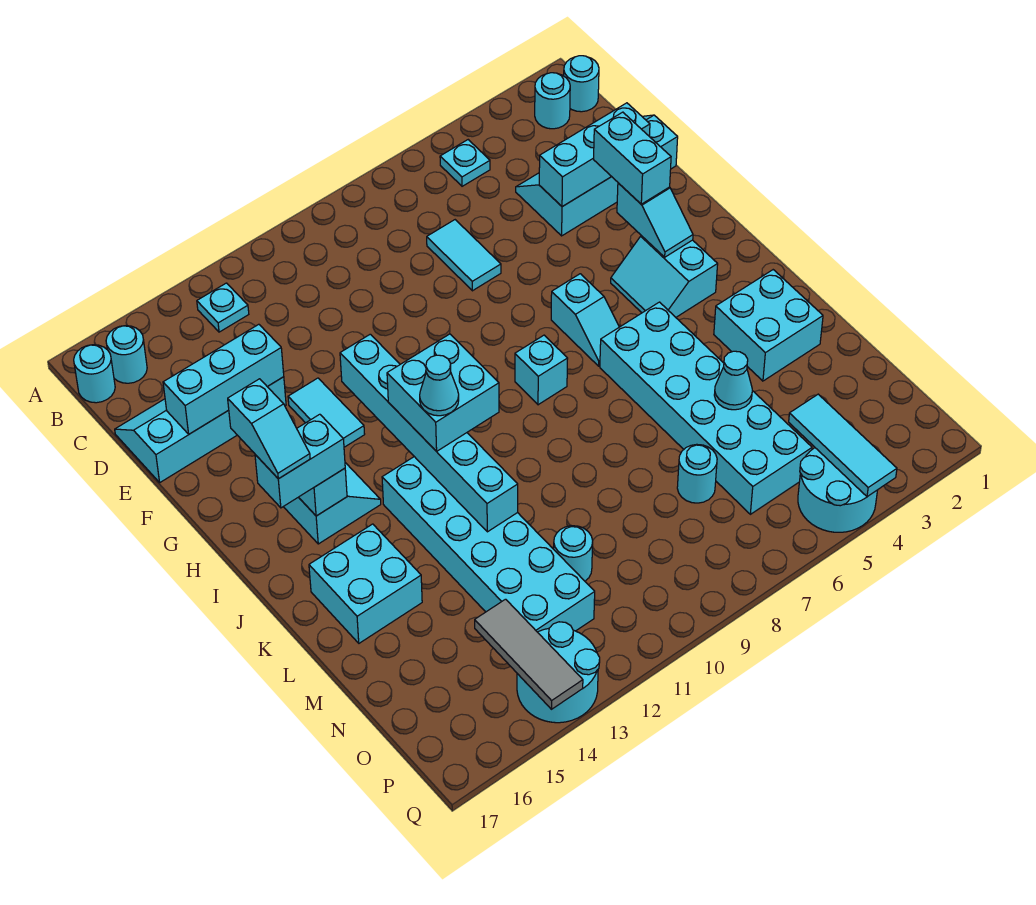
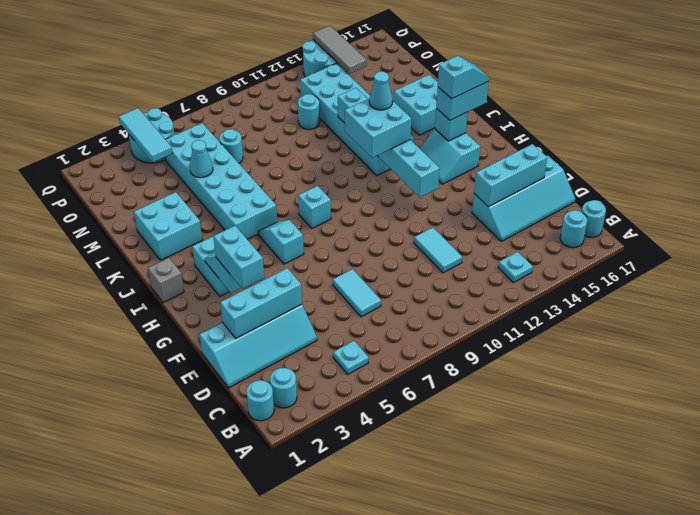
cyan 1x2 tile [288,378,365,447] -> cyan 1x2 tile moved to [414,228,462,273]
cyan 1x2 slope [228,379,310,479] -> cyan 1x2 slope turned to [438,56,489,99]
none -> grey 1x1 brick [148,258,184,303]

